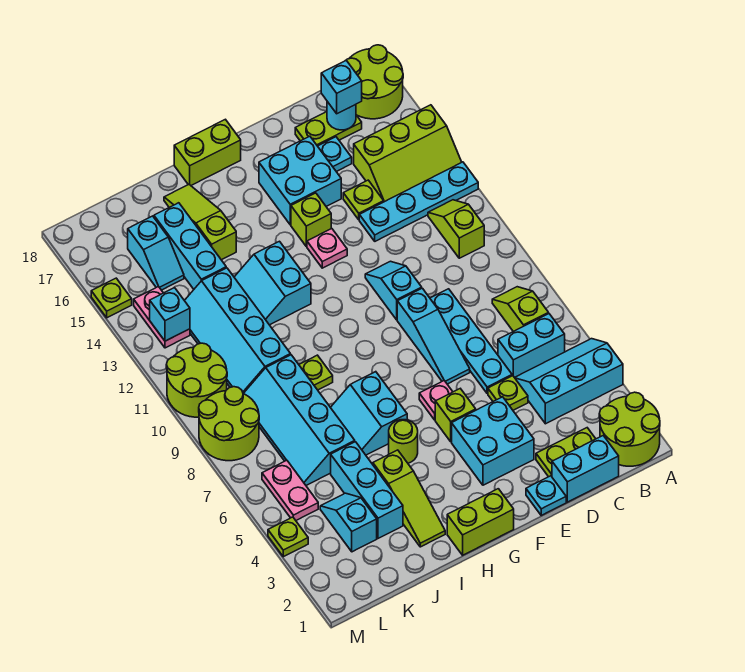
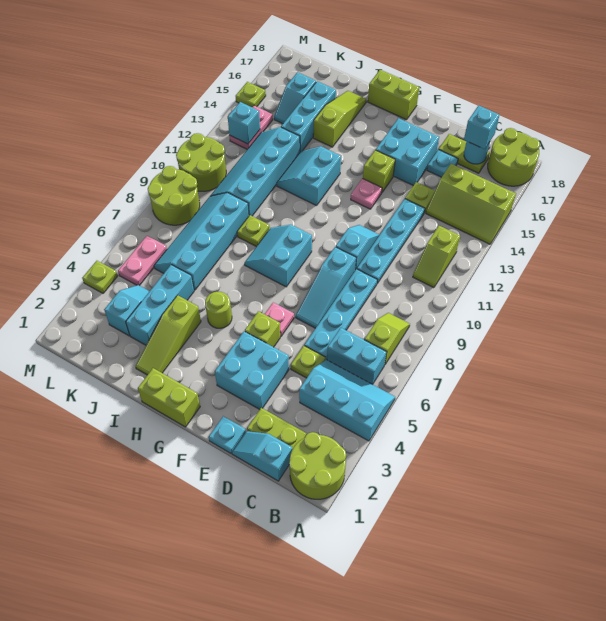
cyan 1x4 plate [359,162,478,241] -> cyan 1x4 plate turned to [357,199,425,283]
lime 1x2 slope [428,200,484,258] -> lime 1x2 slope turned to [413,226,460,288]
cyan 1x2 brick [552,436,619,502] -> cyan 1x2 slope [232,431,292,481]
cyan 2x2 slope [330,372,407,455] -> cyan 2x2 slope moved to [245,225,312,287]

